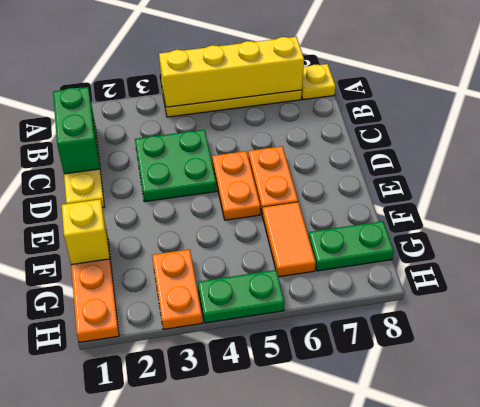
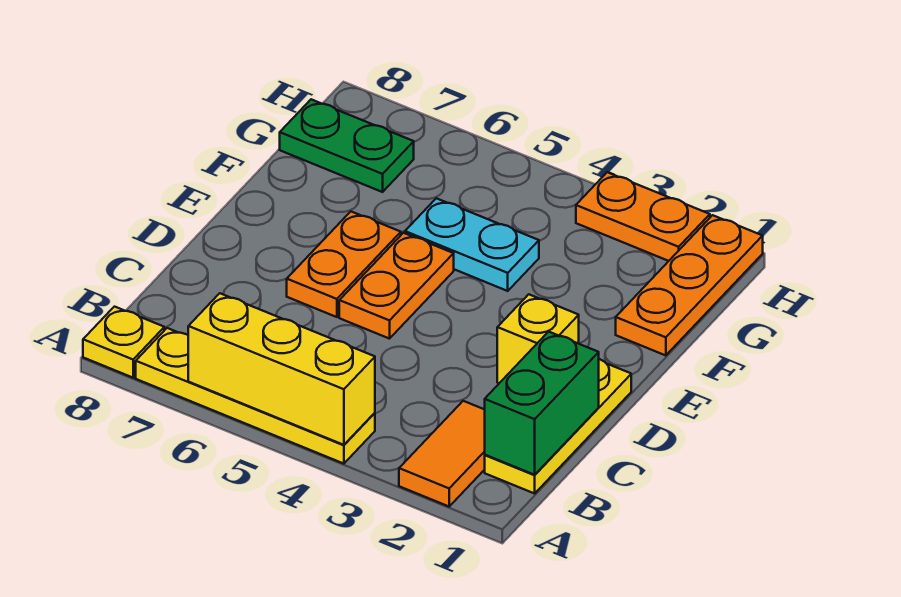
yellow 1x4 brick [159,37,304,107] -> yellow 1x3 brick [188,293,375,445]
green 2x2 plate [135,130,216,202] -> none
yellow 1x1 brick [62,199,110,265] -> yellow 1x1 brick moved to [497,294,579,383]
none -> cyan 1x2 plate [405,198,539,291]
orange 1x2 tile [262,202,316,277] -> orange 1x2 tile moved to [399,401,485,506]
orange 1x2 plate [152,249,202,330] -> orange 1x2 plate turned to [576,172,710,261]
green 1x2 plate [198,270,285,323] -> none

